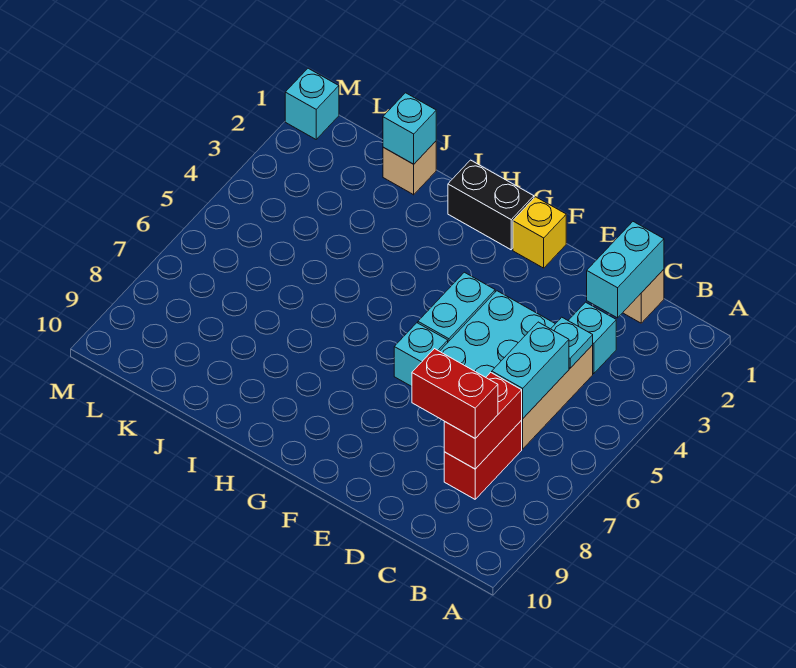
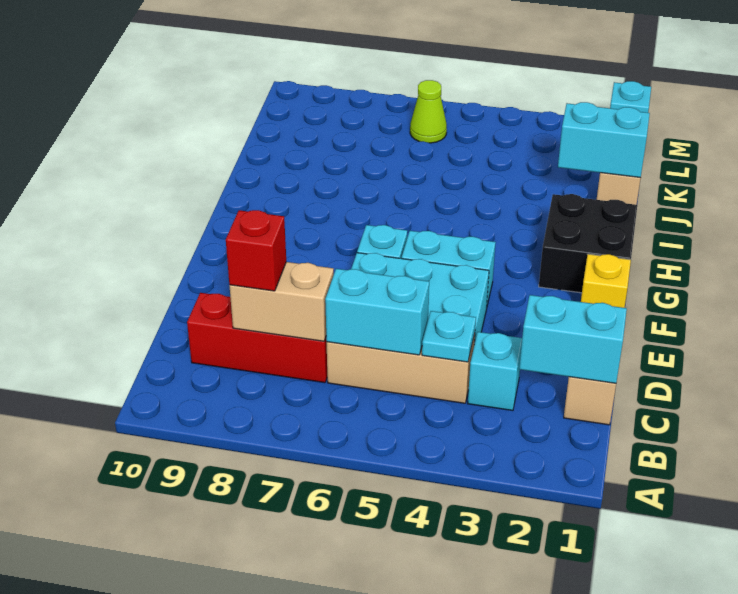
red 1x2 brick [444,421,522,499] -> red 1x3 brick [187,293,327,383]
red 1x2 brick [444,372,522,469] -> tan 1x2 brick [229,262,334,341]
red 1x2 brick [412,349,498,438] -> red 1x1 brick [226,210,286,291]
black 1x2 brick [448,160,534,250] -> black 2x2 brick [539,194,637,293]
cyan 1x1 brick [383,93,436,164] -> cyan 1x2 brick [558,102,650,178]
none -> lime 1x1 cone [410,80,447,143]

